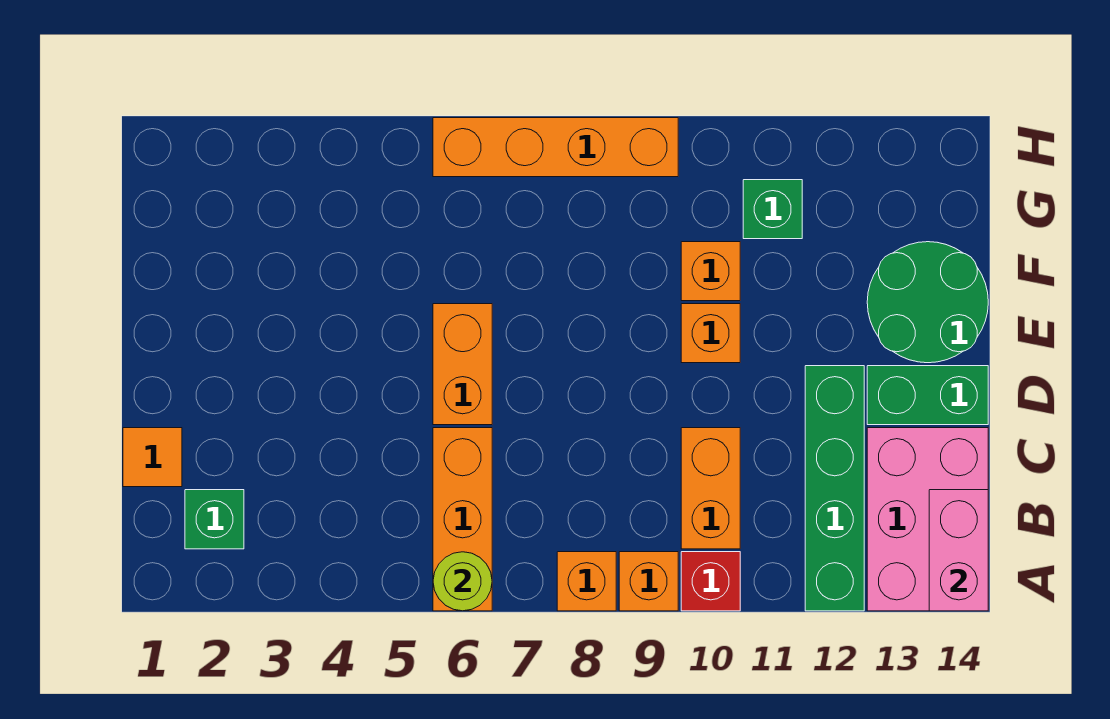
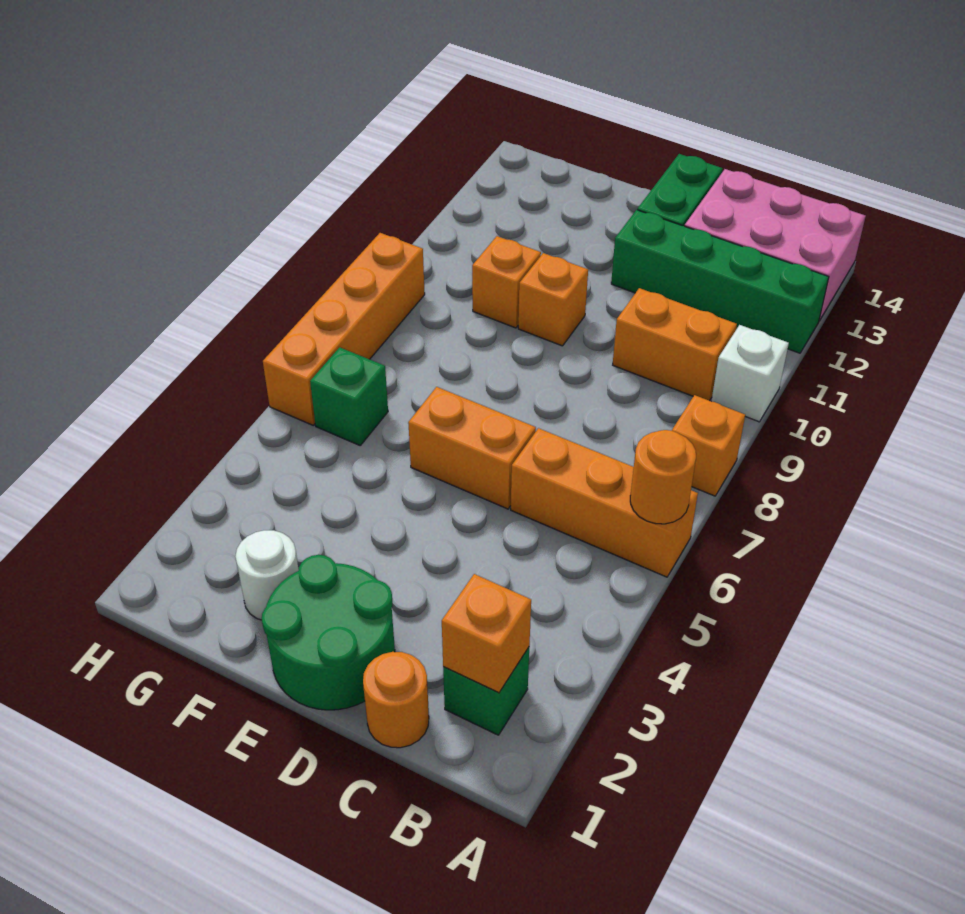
lime 1x1 round brick [433,552,492,611] -> orange 1x1 round brick [630,430,696,524]
orange 1x1 brick [619,552,678,611] -> orange 1x1 brick moved to [442,574,531,693]
red 1x1 brick [681,552,740,611] -> white 1x1 brick [711,325,789,422]
pink 1x2 brick [929,490,988,611] -> none
orange 1x1 tile [123,428,182,487] -> orange 1x1 round brick [363,652,429,748]
green 2x2 round brick [867,242,988,363] -> green 2x2 round brick moved to [262,555,395,710]
none -> white 1x1 round brick [235,530,299,620]
green 1x1 brick [743,180,802,239] -> green 1x1 brick moved to [310,347,388,445]

